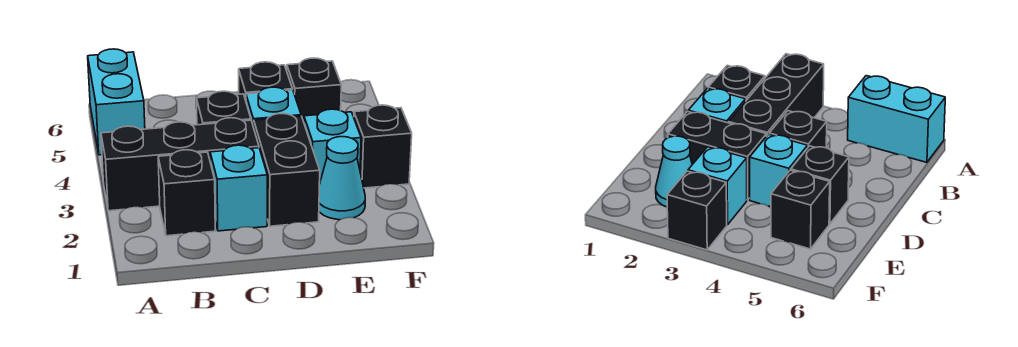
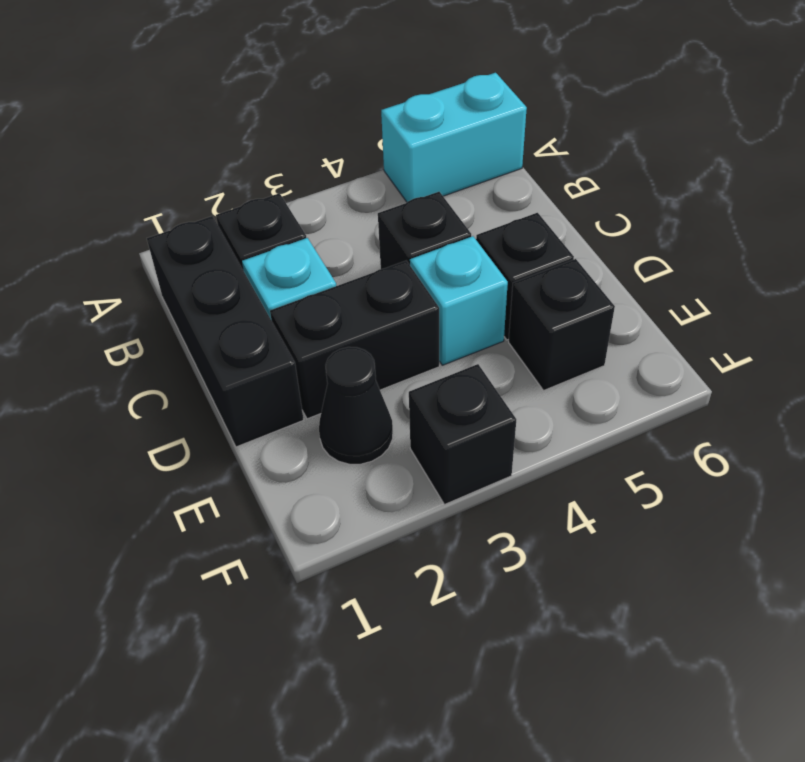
black 1x3 brick [101,118,259,211] -> black 1x3 brick moved to [147,216,304,447]
cyan 1x1 cone [319,137,365,220] -> black 1x1 cone [319,347,393,464]
cyan 1x1 brick [304,109,361,184] -> none

